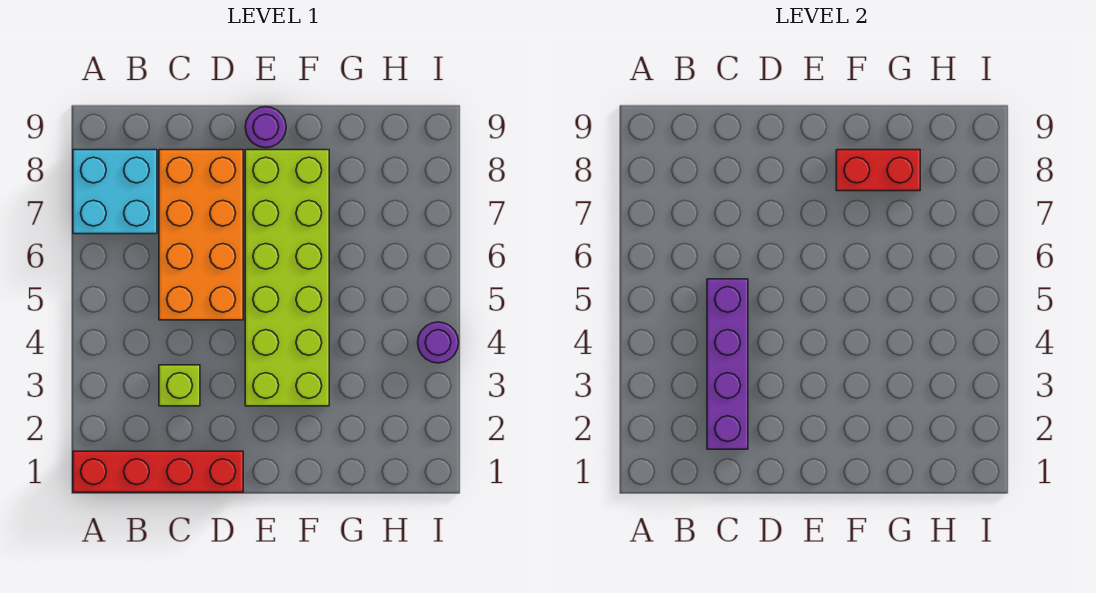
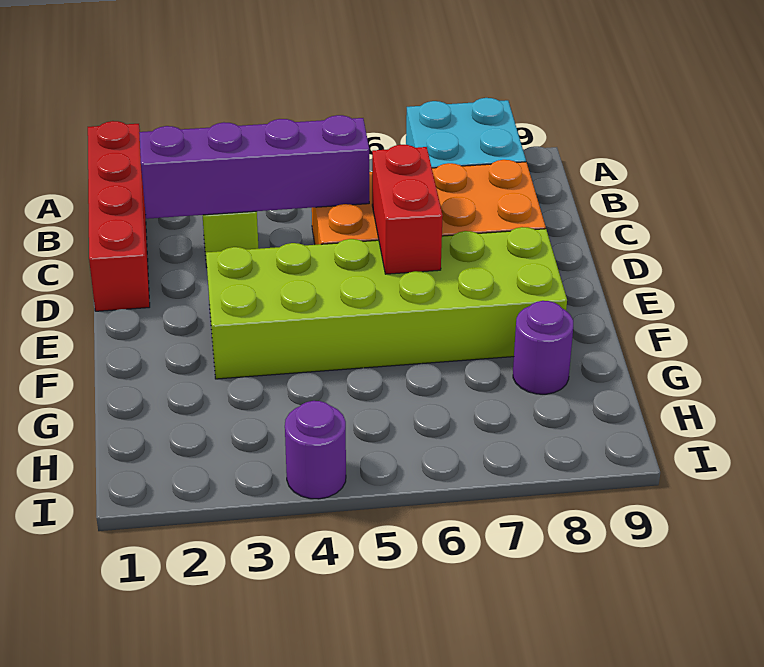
purple 1x1 round brick [245,107,286,148] -> purple 1x1 round brick moved to [513,301,573,394]
red 1x2 brick [836,150,920,191] -> red 1x2 brick moved to [372,145,443,274]

